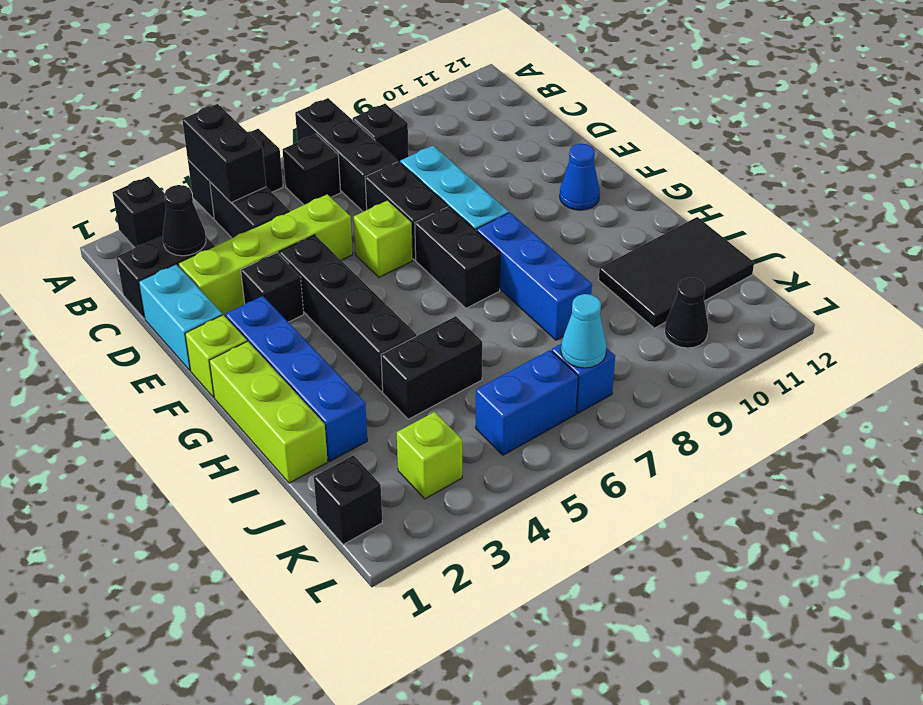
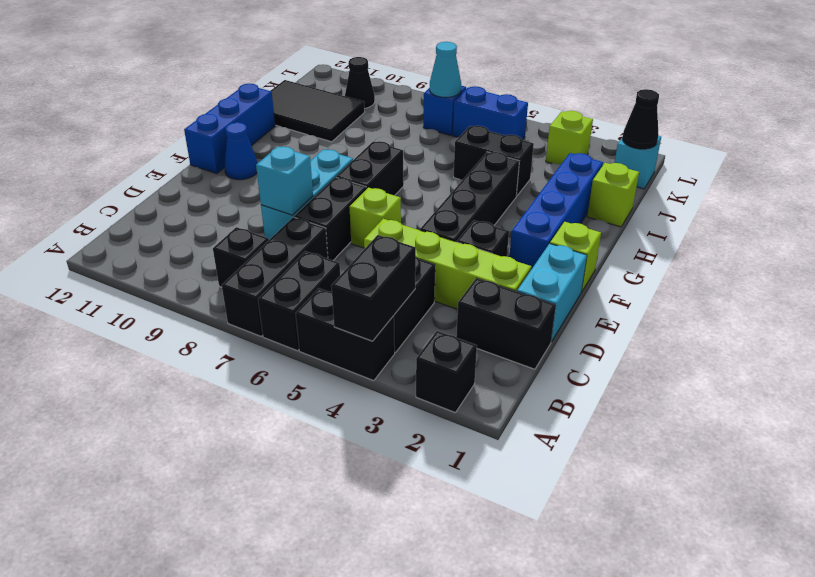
black 1x1 brick [283,134,341,205] -> black 1x2 brick [258,251,340,351]
black 1x1 cone [163,185,206,256] -> black 1x1 cone moved to [622,89,659,149]
none -> cyan 1x1 brick [256,147,313,215]
lime 1x3 brick [209,341,328,483] -> lime 1x1 brick [587,163,639,227]
blue 1x3 brick [477,213,592,340] -> blue 1x3 brick moved to [184,83,275,173]
black 1x1 brick [314,455,382,545] -> cyan 1x1 brick [615,136,661,189]

